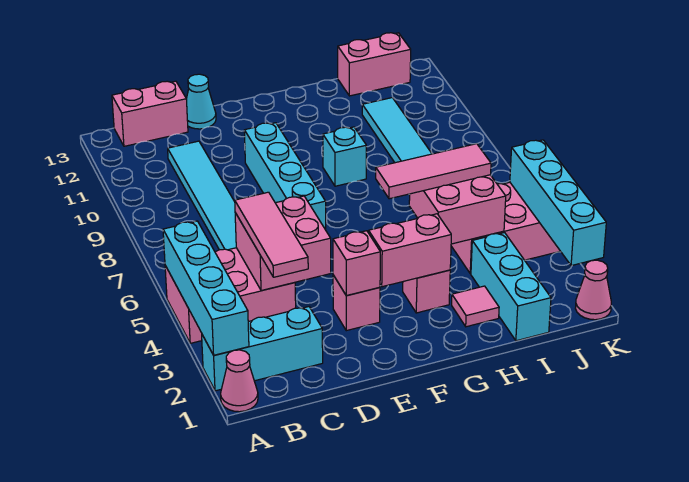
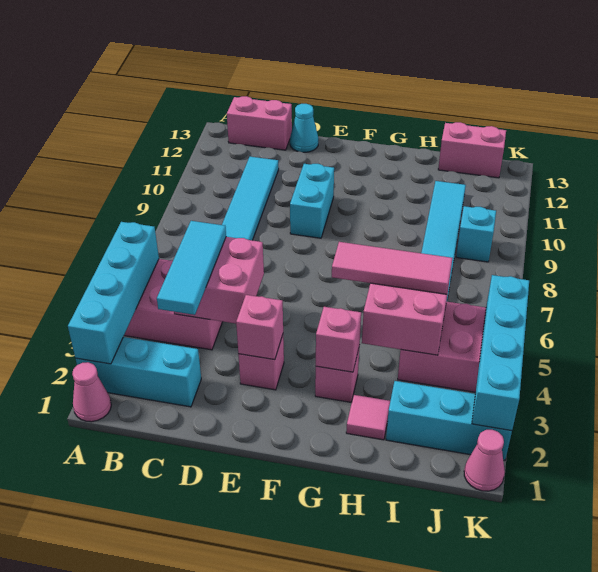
pink 1x3 tile [235,192,308,277] -> cyan 1x3 tile [157,221,226,315]
cyan 1x4 brick [244,123,326,230] -> cyan 1x2 brick [290,164,334,238]
pink 1x2 brick [369,214,451,287] -> pink 1x1 brick [316,307,361,372]
cyan 1x1 brick [323,127,366,186] -> cyan 1x1 brick moved to [456,206,496,262]
cyan 1x3 brick [471,233,551,341] -> cyan 1x3 brick turned to [386,381,512,460]

